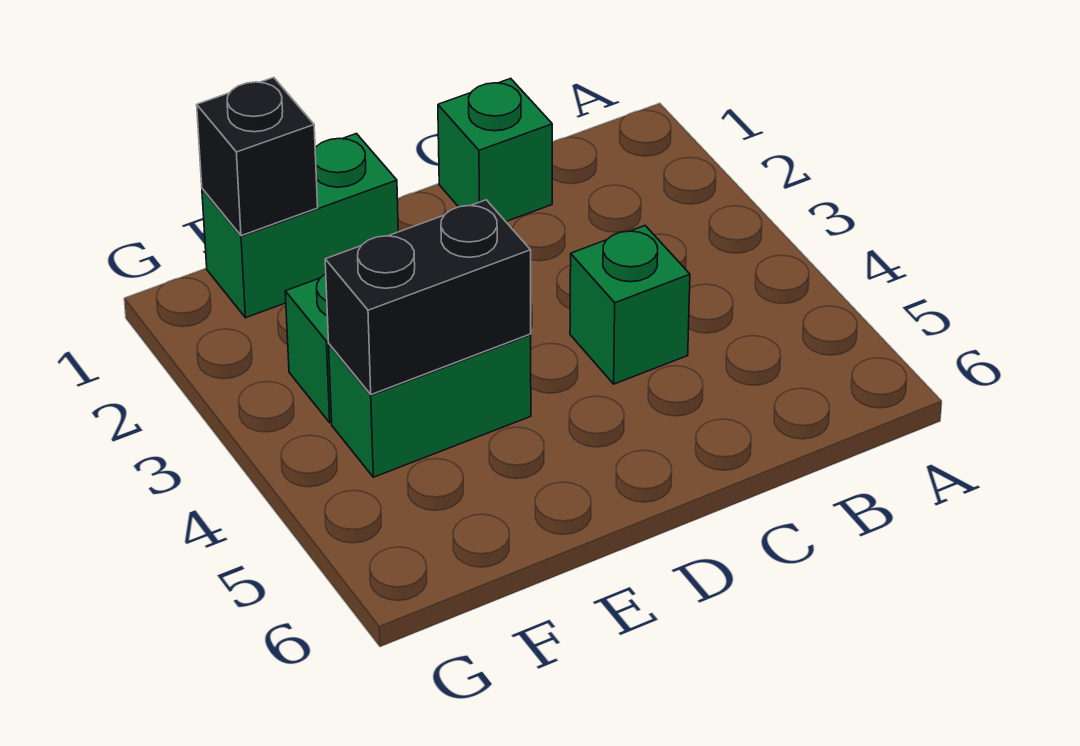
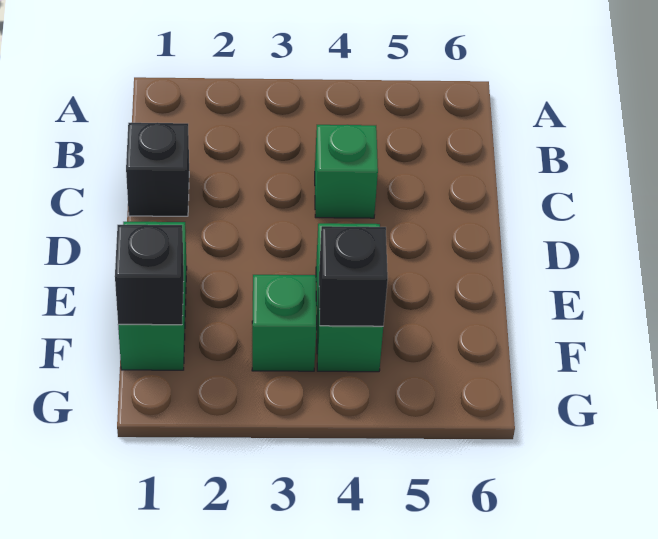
green 1x1 brick [438,78,552,221] -> black 1x1 brick [126,123,189,216]
black 1x2 brick [325,200,531,395] -> black 1x1 brick [319,226,388,326]

